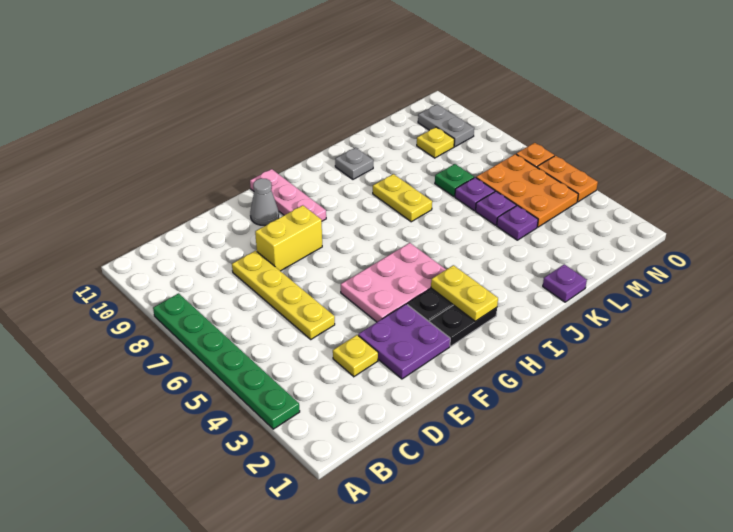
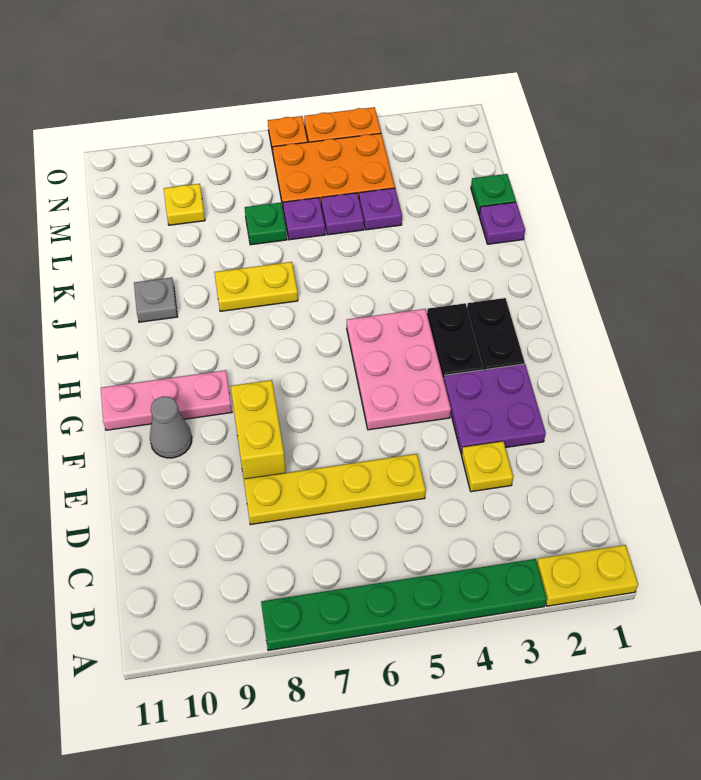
yellow 1x2 plate [431,265,498,321] -> yellow 1x2 plate moved to [537,545,638,606]
none -> green 1x1 plate [471,174,516,214]
grey 1x2 plate [418,105,474,147] -> none

